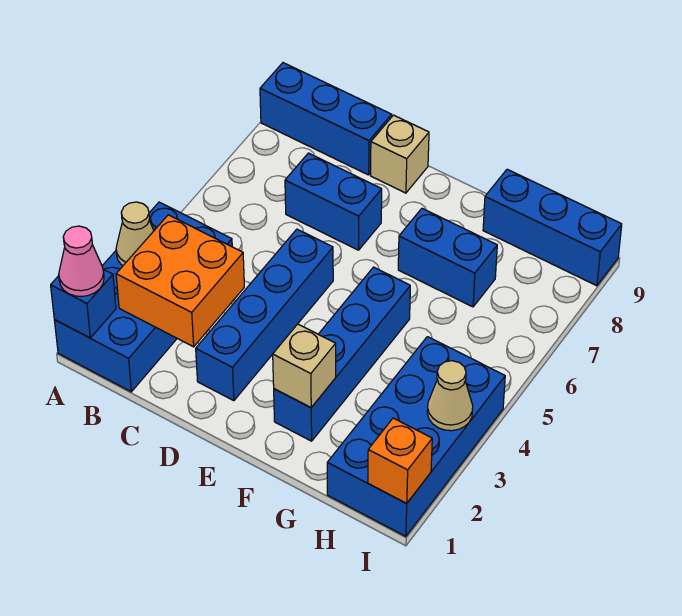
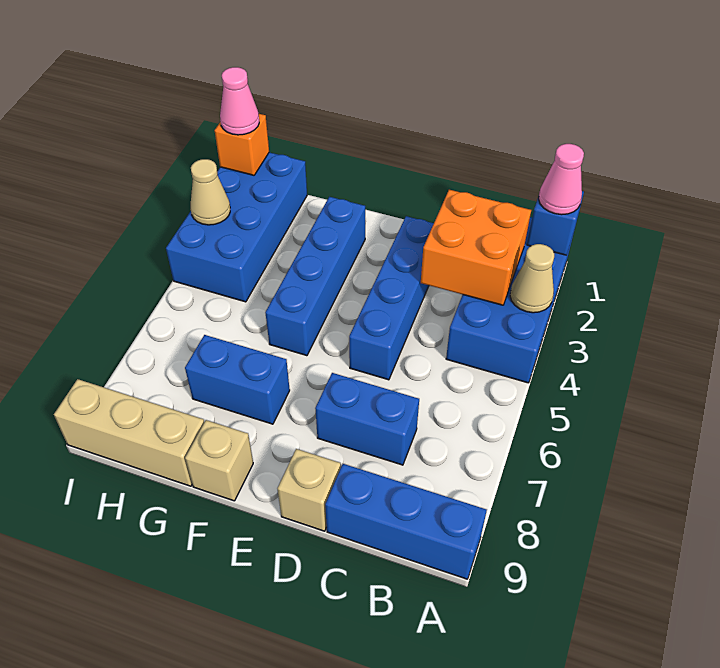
tan 1x1 brick [273,324,336,408] -> tan 1x1 brick moved to [185,420,253,501]
blue 1x3 brick [483,169,622,286] -> tan 1x3 brick [54,379,204,486]
none -> pink 1x1 cone [220,67,259,135]

